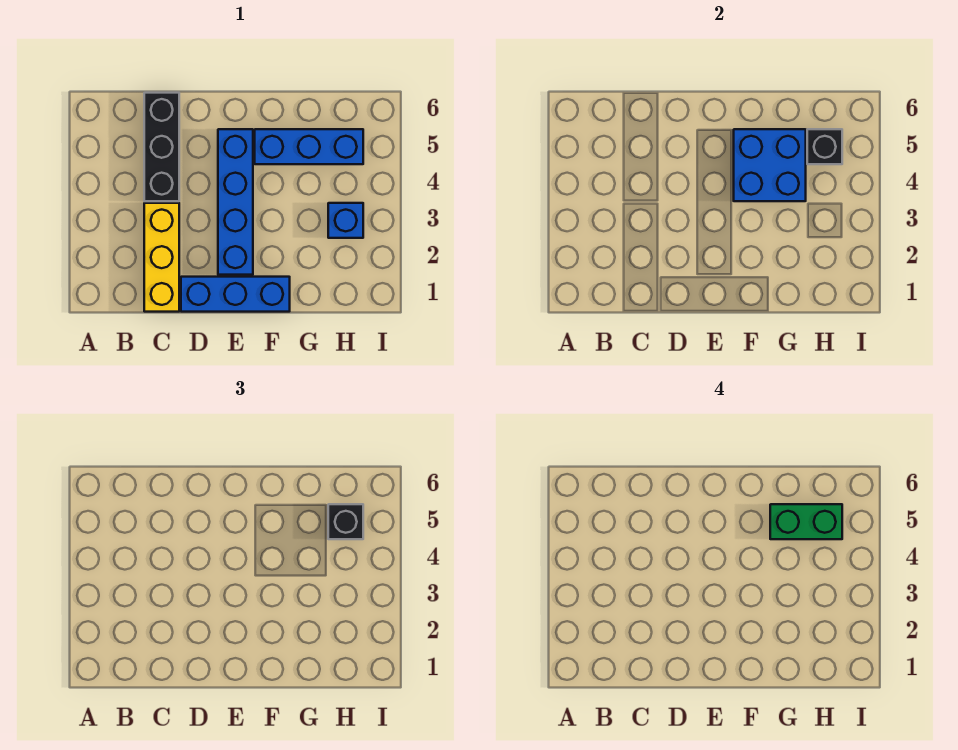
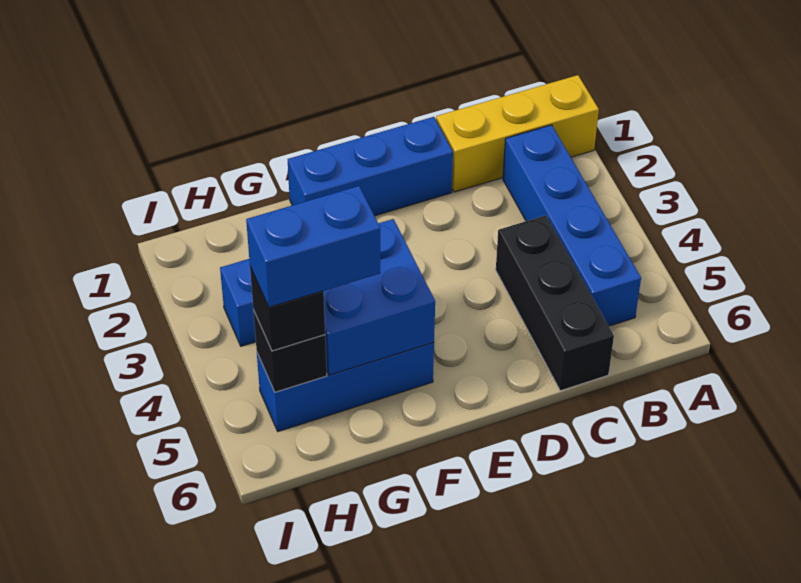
yellow 1x3 brick [144,203,179,312] -> yellow 1x3 brick turned to [436,75,599,192]
blue 1x4 brick [218,129,253,275] -> blue 1x4 brick moved to [503,125,641,326]
green 1x2 brick [770,504,842,539] -> blue 1x2 brick [246,186,380,307]

